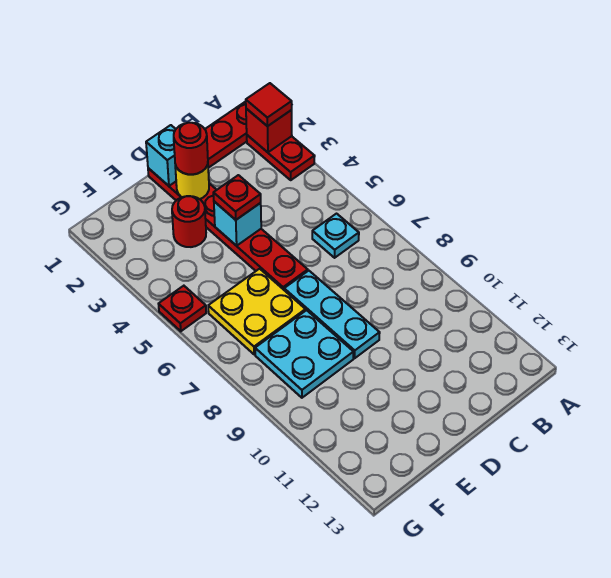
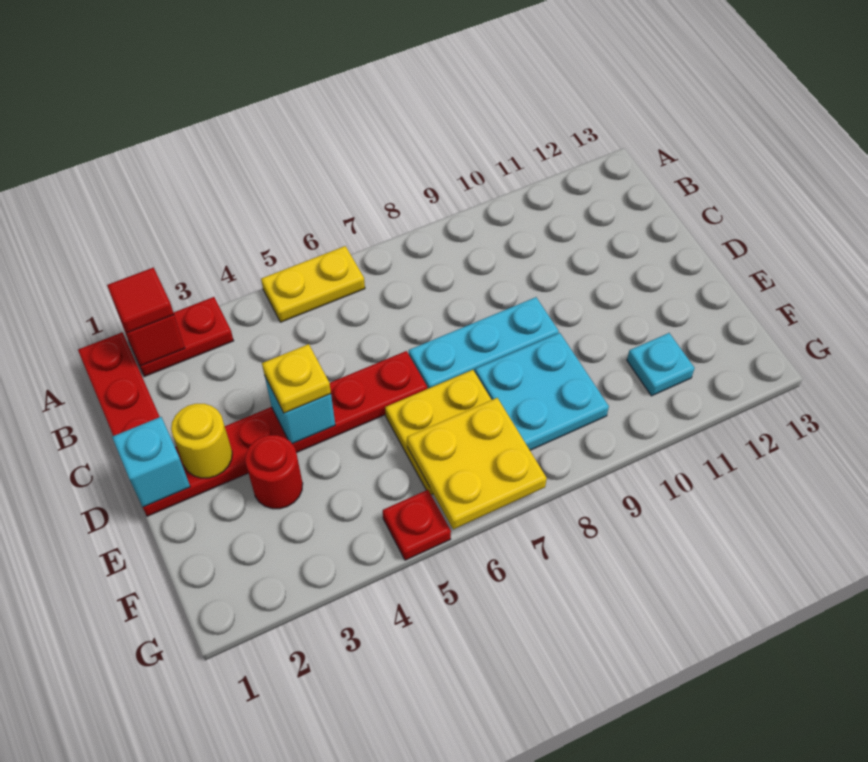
none -> yellow 1x2 plate [261,246,365,322]
cyan 1x1 plate [312,214,359,258] -> cyan 1x1 plate moved to [627,333,695,396]
red 1x1 round brick [174,123,208,174] -> none
red 1x1 plate [213,175,261,220] -> yellow 1x1 plate [262,344,331,413]
none -> yellow 2x2 plate [407,398,547,529]

